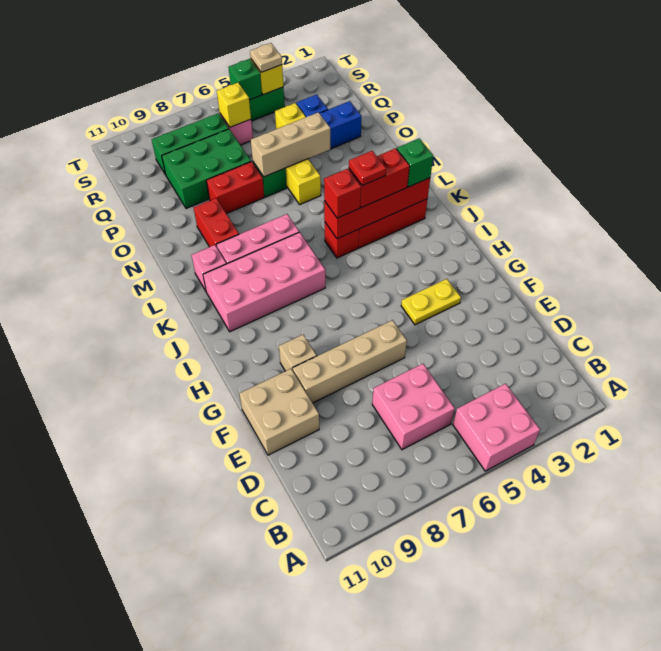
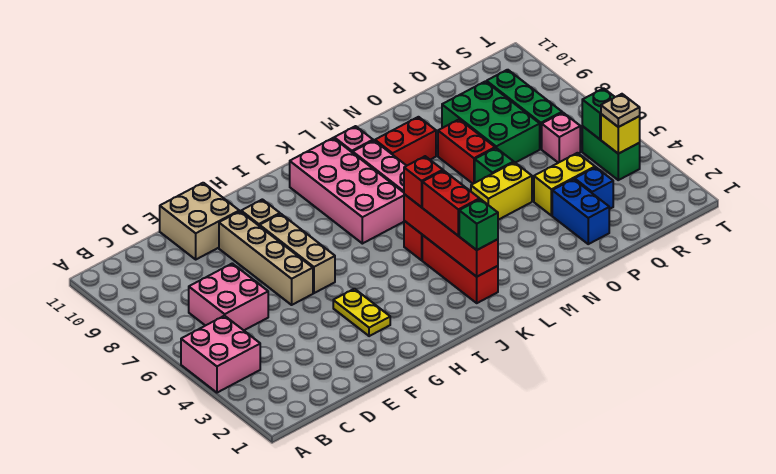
red 1x1 plate [349,151,386,186] -> none
tan 1x3 brick [251,112,330,177] -> tan 1x3 brick moved to [260,214,335,293]
yellow 1x1 brick [217,83,251,127] -> none

